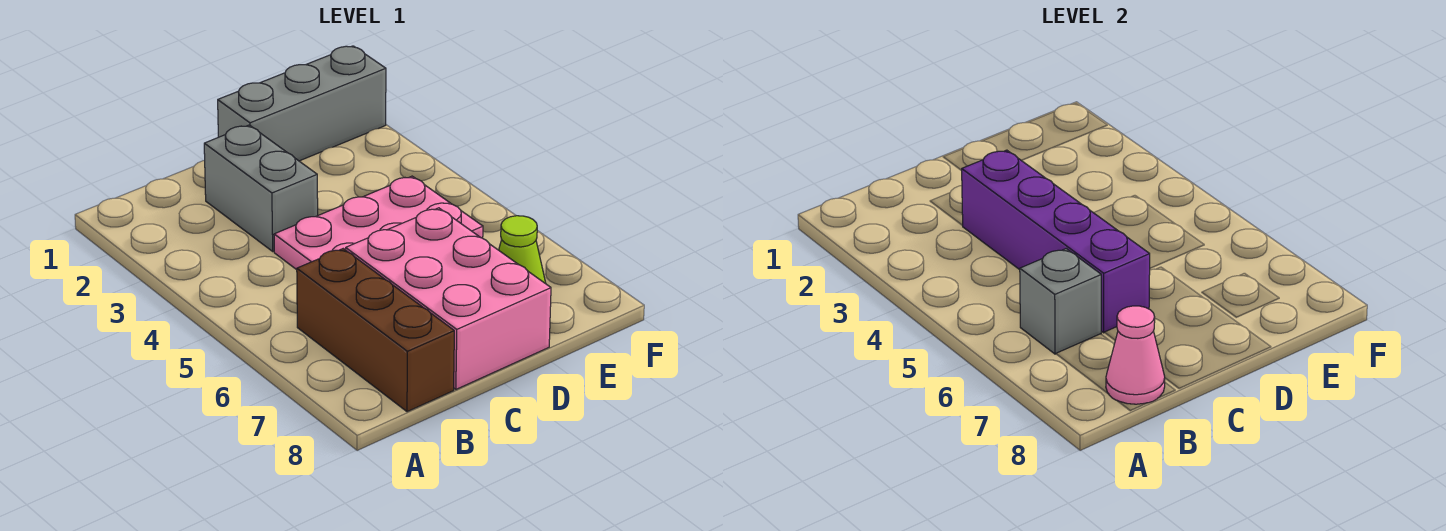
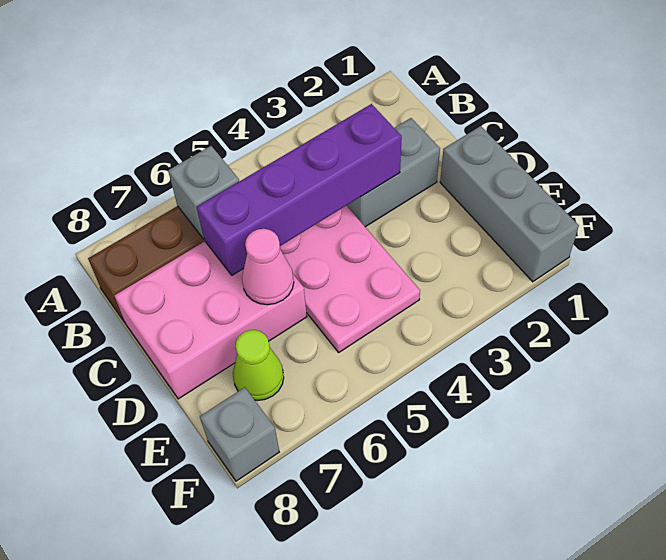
pink 1x1 cone [1106,306,1165,404] -> pink 1x1 cone moved to [242,229,294,305]
none -> grey 1x1 brick [200,387,279,481]

